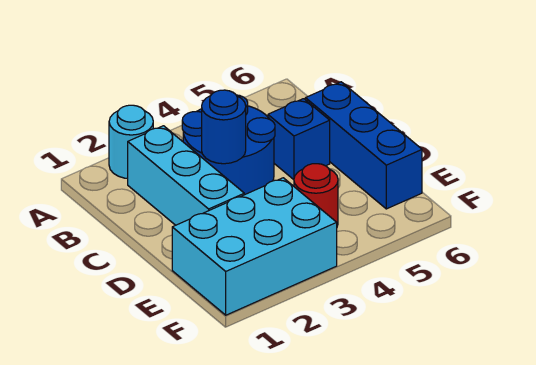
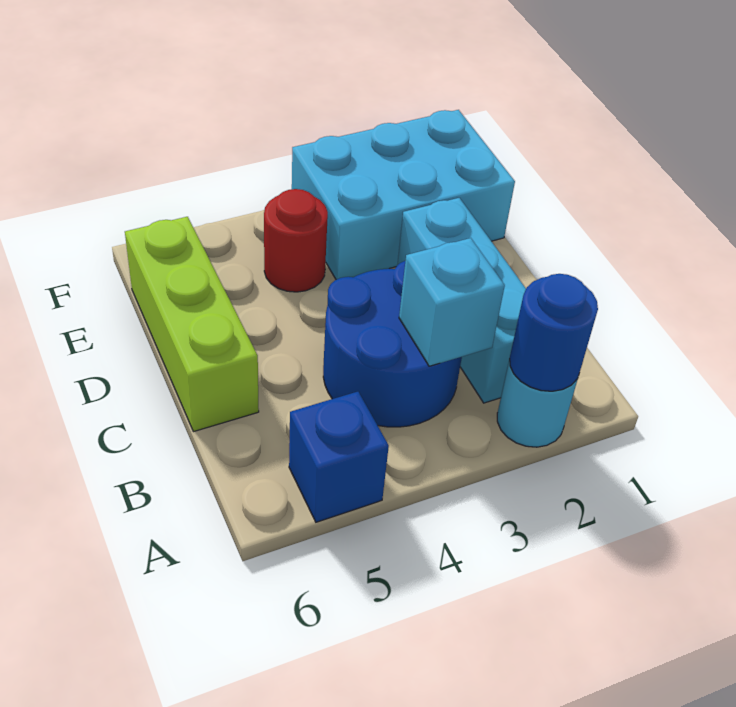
none -> cyan 1x1 brick [399,238,505,366]
blue 1x1 round brick [202,90,246,164] -> blue 1x1 round brick moved to [510,274,598,391]
blue 1x1 brick [268,99,330,180] -> blue 1x1 brick moved to [289,392,389,522]
blue 1x3 brick [305,82,422,209] -> lime 1x3 brick [125,217,259,432]

